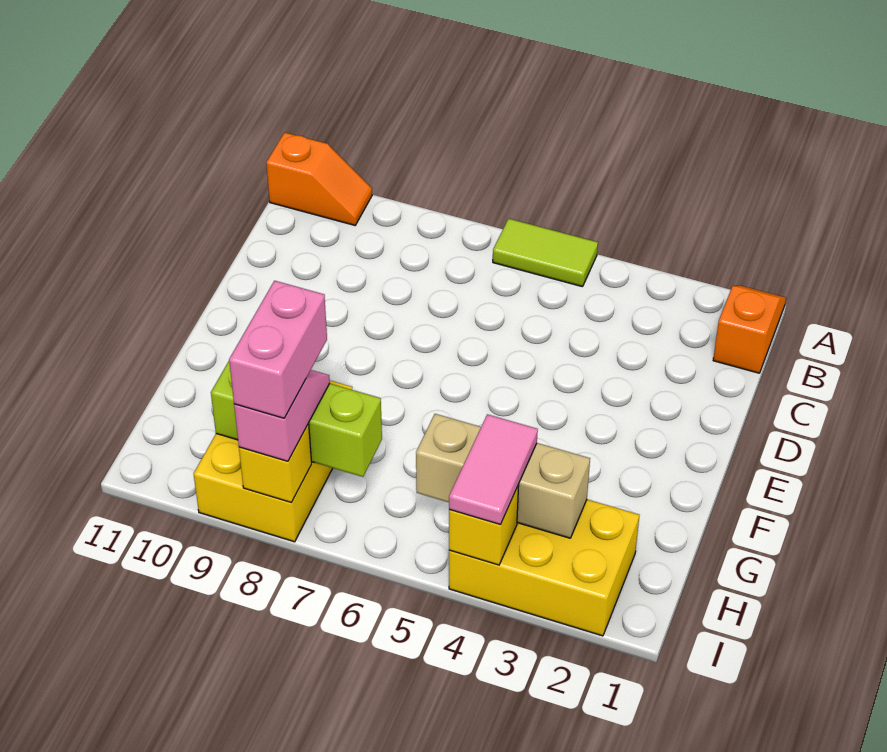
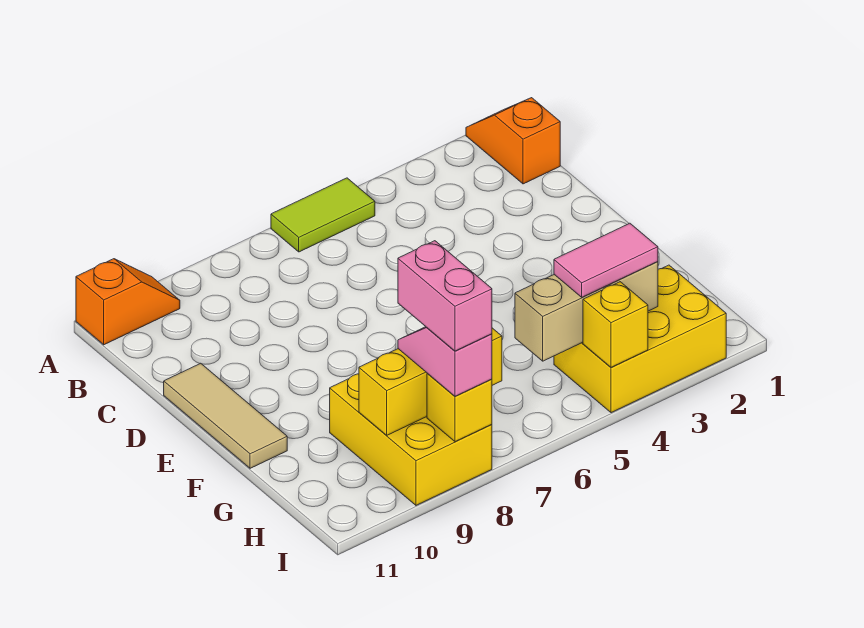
none -> tan 1x3 tile [164,363,287,468]
pink 1x2 tile [449,414,538,525] -> pink 1x2 tile turned to [554,223,658,297]
lime 1x3 brick [211,361,382,477] -> yellow 1x3 brick [359,328,502,435]

